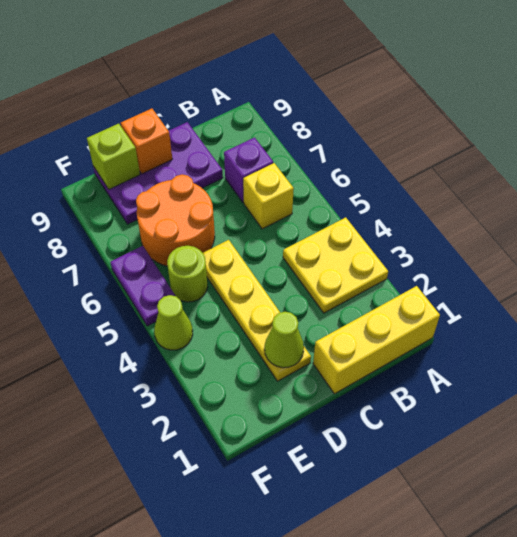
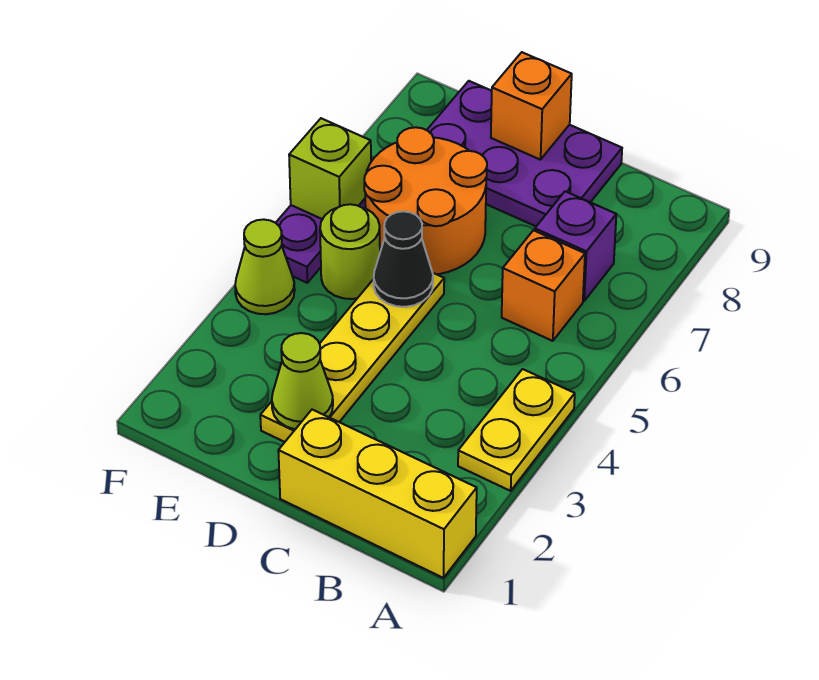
yellow 2x2 plate [283,217,388,313] -> yellow 1x2 plate [458,369,575,491]
yellow 1x1 brick [243,163,294,229] -> orange 1x1 brick [502,230,585,341]
none -> black 1x1 cone [374,211,433,307]
lime 1x1 brick [87,124,140,189] -> lime 1x1 brick moved to [289,118,371,219]

